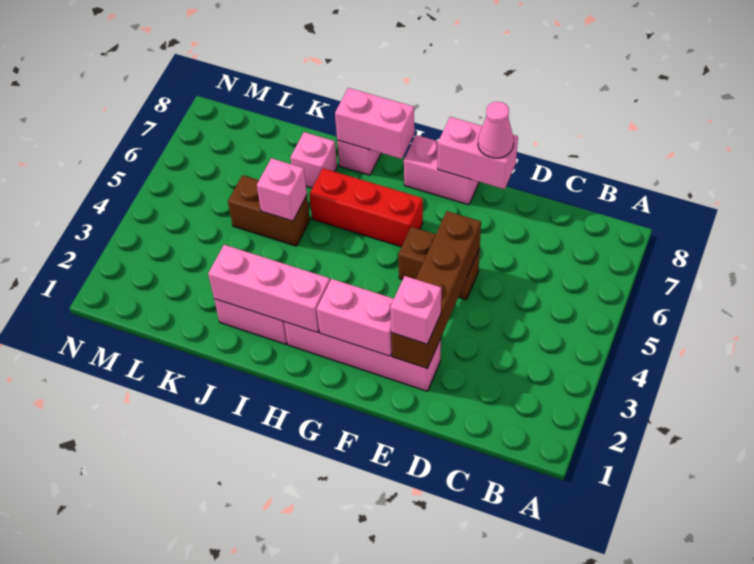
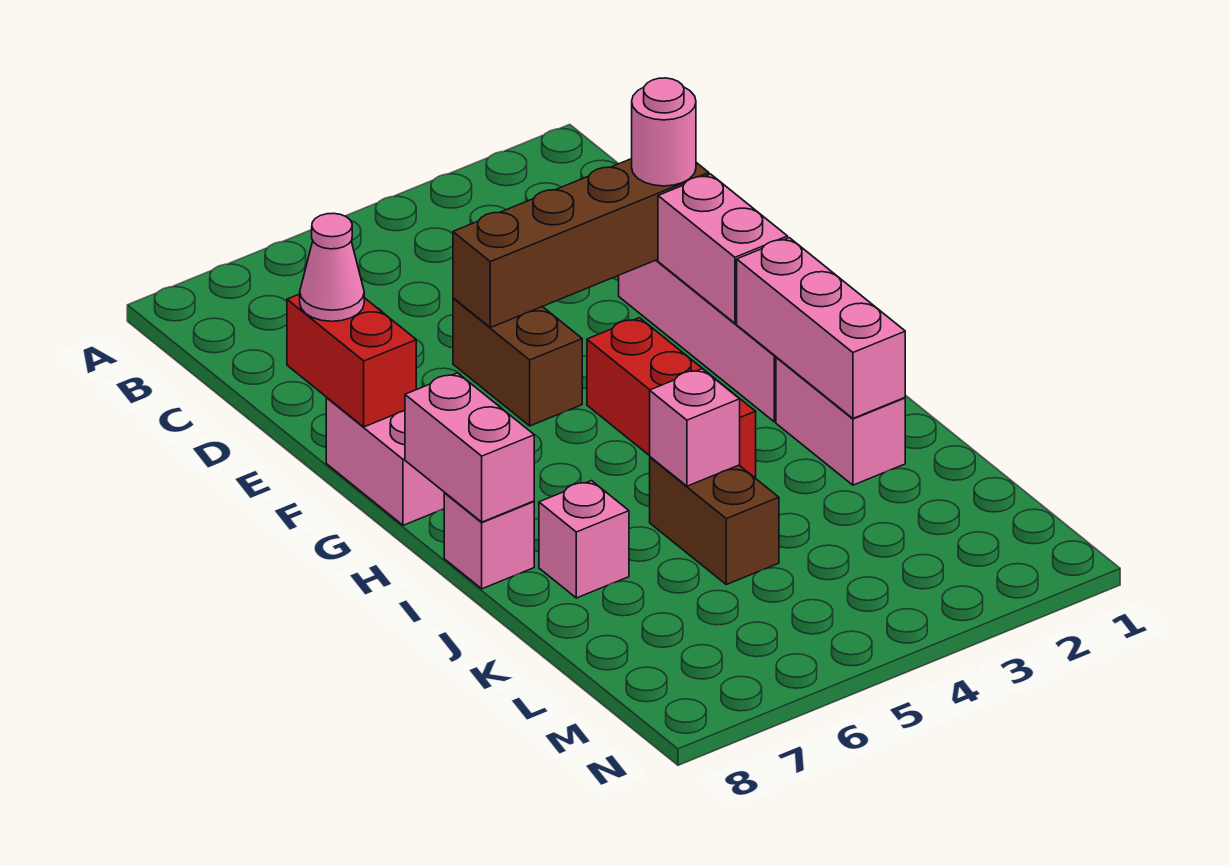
pink 1x1 brick [390,276,441,344] -> pink 1x1 round brick [632,78,696,186]
pink 1x2 brick [438,117,518,189] -> red 1x2 brick [287,294,416,427]
red 1x3 brick [309,168,423,247] -> red 1x3 brick moved to [587,318,756,478]

